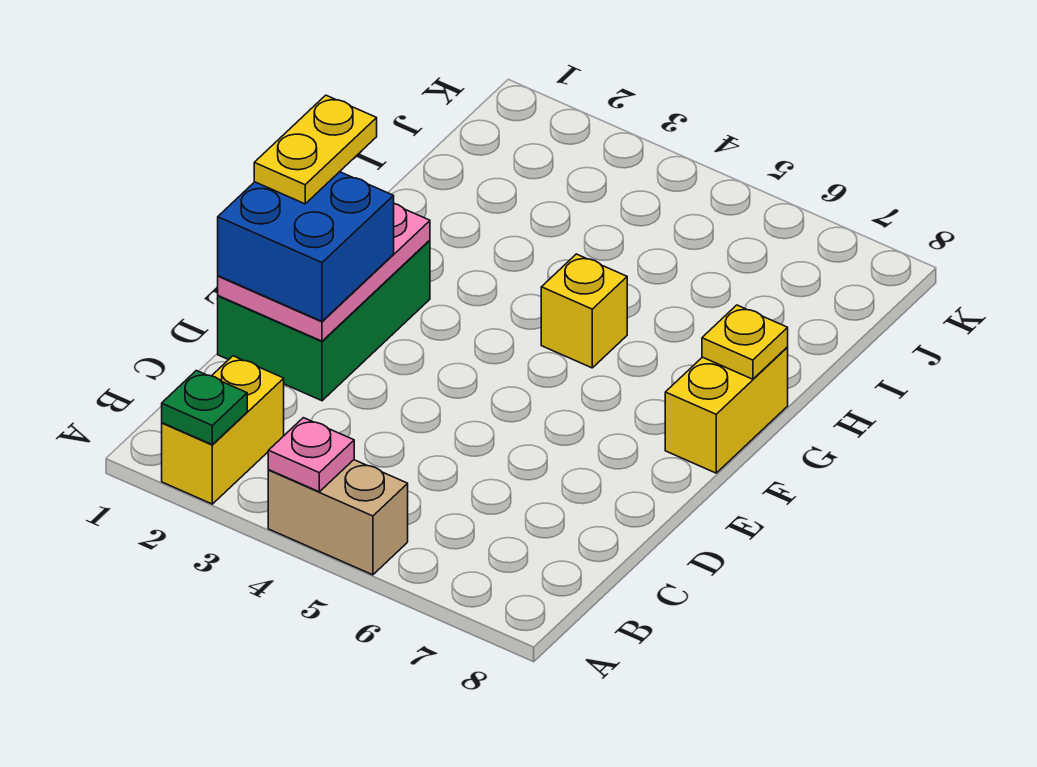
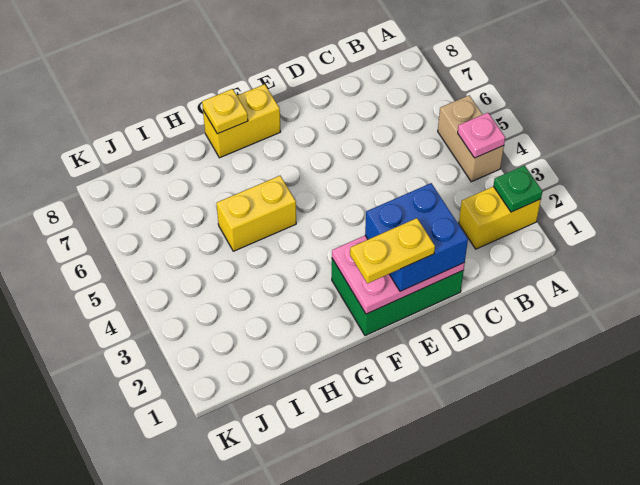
yellow 1x1 brick [541,254,627,368] -> yellow 1x2 brick [216,176,296,251]

